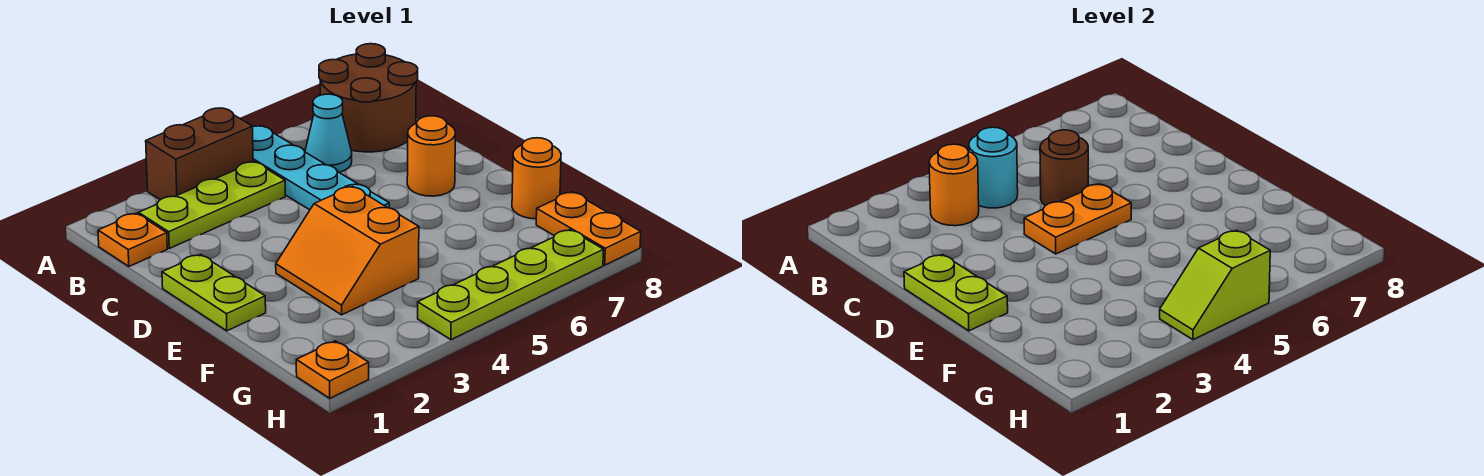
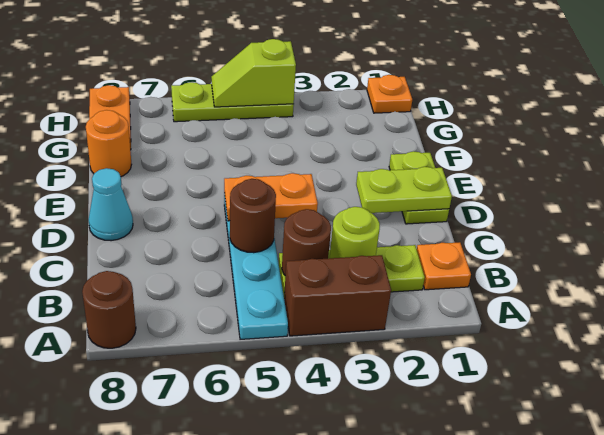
brown 2x2 round brick [319,44,418,152] -> brown 1x1 round brick [82,271,136,348]
orange 1x1 round brick [929,144,979,226] -> lime 1x1 round brick [330,207,380,258]
cyan 1x1 round brick [969,127,1018,208] -> brown 1x1 round brick [282,209,331,276]
cyan 1x1 cone [305,94,352,172] -> cyan 1x1 cone moved to [88,168,133,241]
lime 1x2 plate [904,254,1008,331] -> lime 1x2 plate turned to [356,167,452,213]
orange 1x1 round brick [407,116,455,196] -> none
orange 2x2 slope [276,186,419,315] -> none
lime 1x4 plate [418,230,604,340] -> lime 1x3 plate [171,82,294,122]
lime 1x2 slope [1160,230,1270,340] -> lime 1x2 slope turned to [211,39,296,107]

